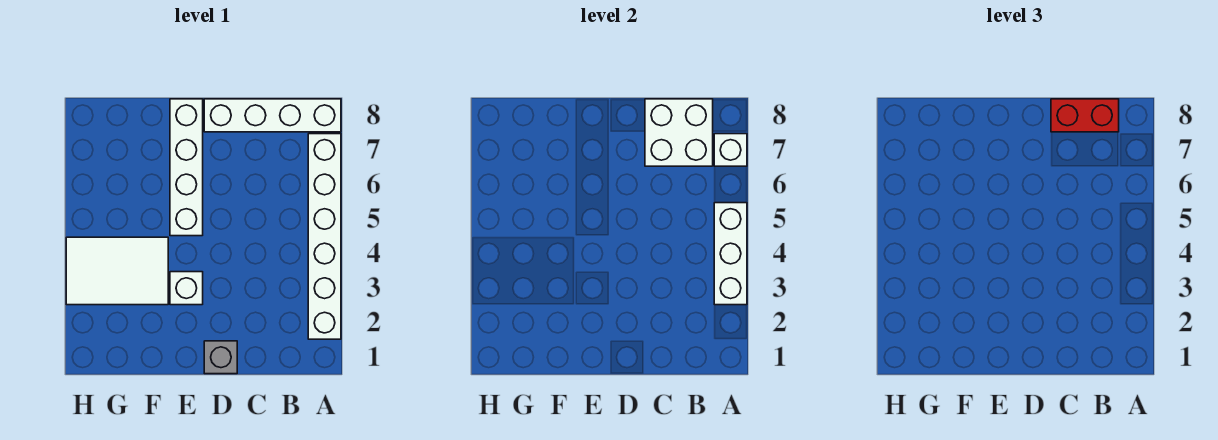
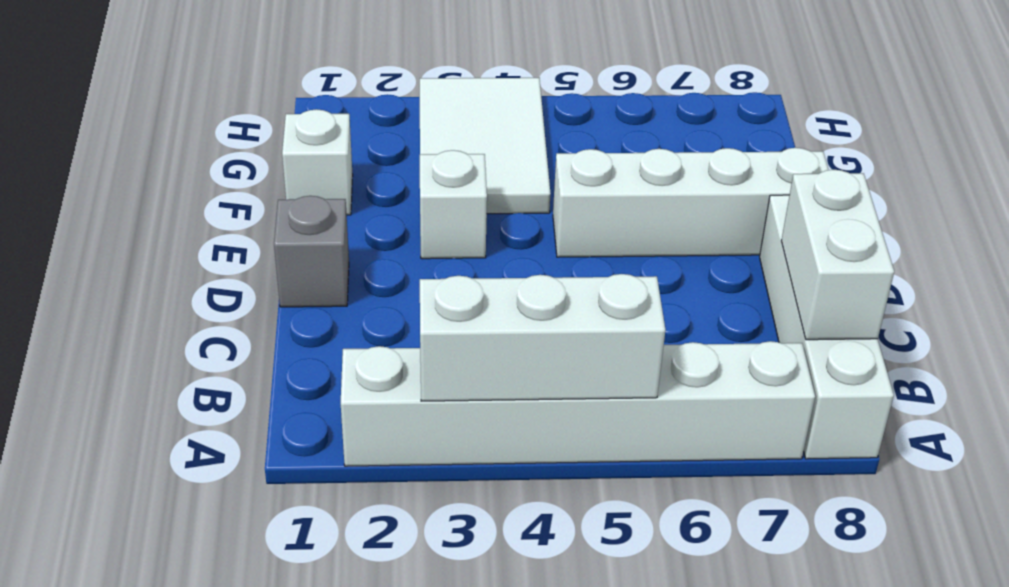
white 1x1 brick [714,134,747,166] -> white 1x1 brick moved to [282,109,353,215]
white 2x2 brick [645,99,713,166] -> white 1x2 brick [781,170,894,340]
red 1x2 brick [1051,99,1119,132] -> none

